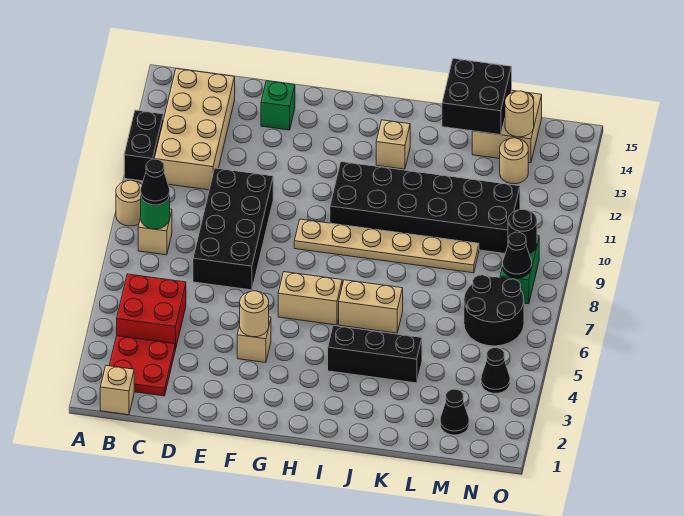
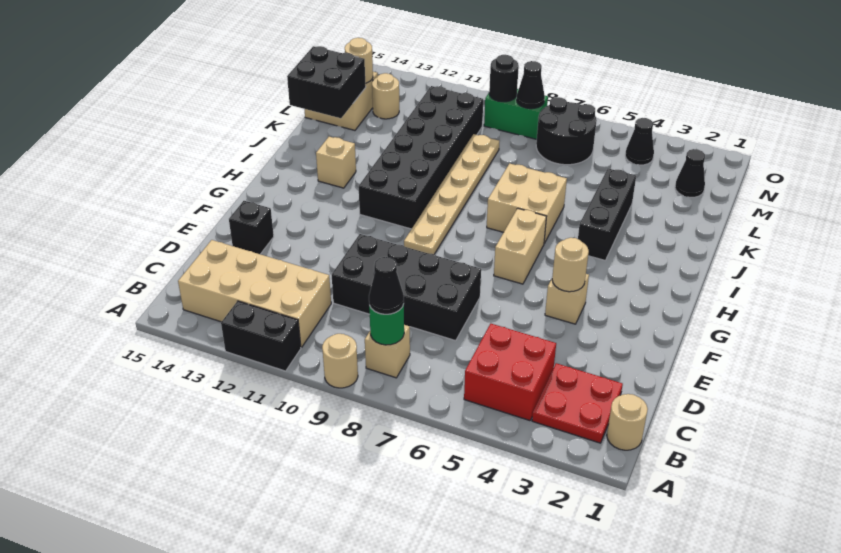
tan 1x1 brick [100,366,134,415] -> tan 1x1 round brick [607,394,648,450]
green 1x1 brick [261,81,295,130] -> black 1x1 brick [229,201,274,254]
tan 1x2 brick [339,280,403,333] -> tan 2x2 brick [487,164,567,243]

